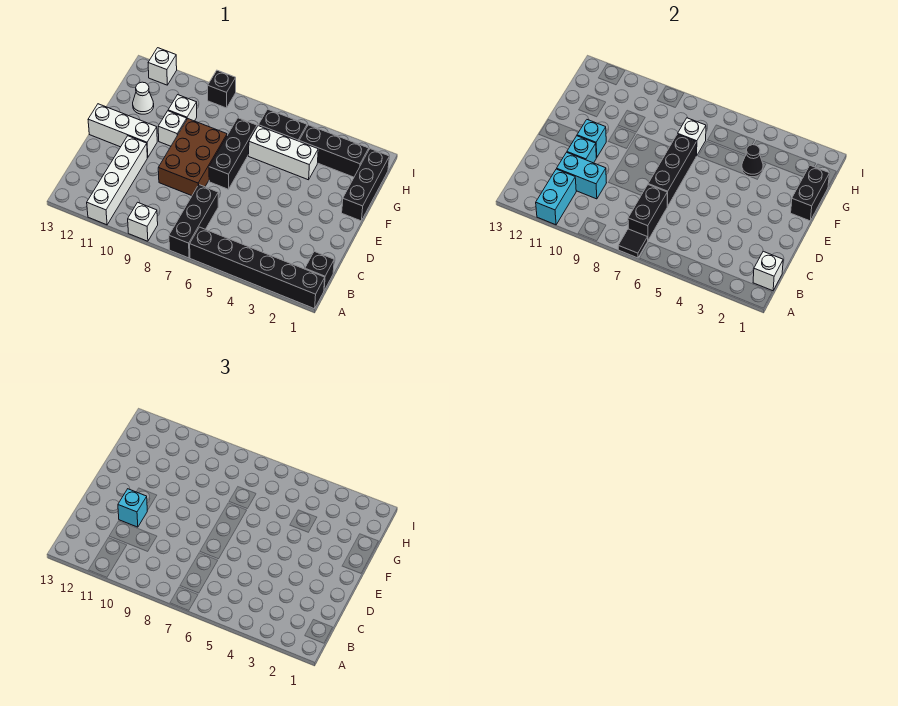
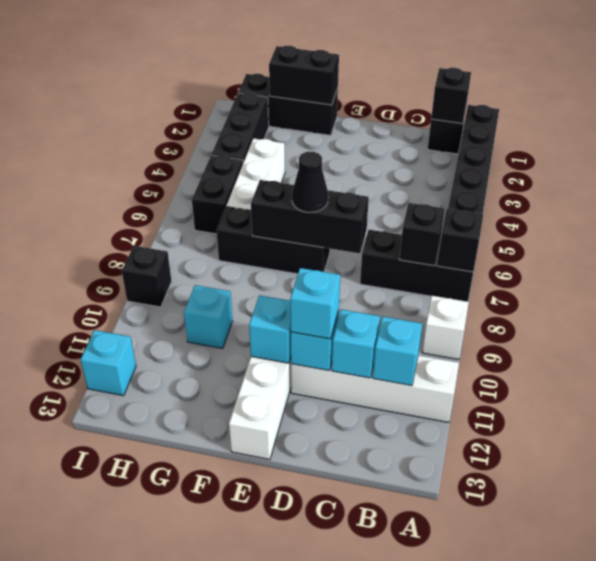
black 1x1 tile [618,229,648,258] -> black 1x1 brick [437,209,483,272]
cyan 1x2 brick [536,169,576,225] -> cyan 1x1 brick [373,317,422,386]
white 1x1 brick [753,251,783,291] -> black 1x1 brick [431,68,471,124]
black 1x2 brick [628,185,667,240] -> black 1x1 brick [399,203,445,266]
cyan 1x2 brick [557,152,606,199] -> cyan 1x1 brick [332,309,380,378]
brown 2x3 brick [158,119,227,196] -> none
white 1x1 brick [158,111,187,146] -> none
black 1x1 cone [742,145,763,177] -> black 1x1 cone moved to [292,152,328,212]
white 1x1 brick [678,118,706,156] -> none
white 1x1 brick [168,95,197,121] -> cyan 1x1 brick [184,285,232,348]
white 1x1 cone [133,82,154,114] -> none
white 1x1 brick [148,48,177,85] -> cyan 1x1 brick [81,330,136,396]

